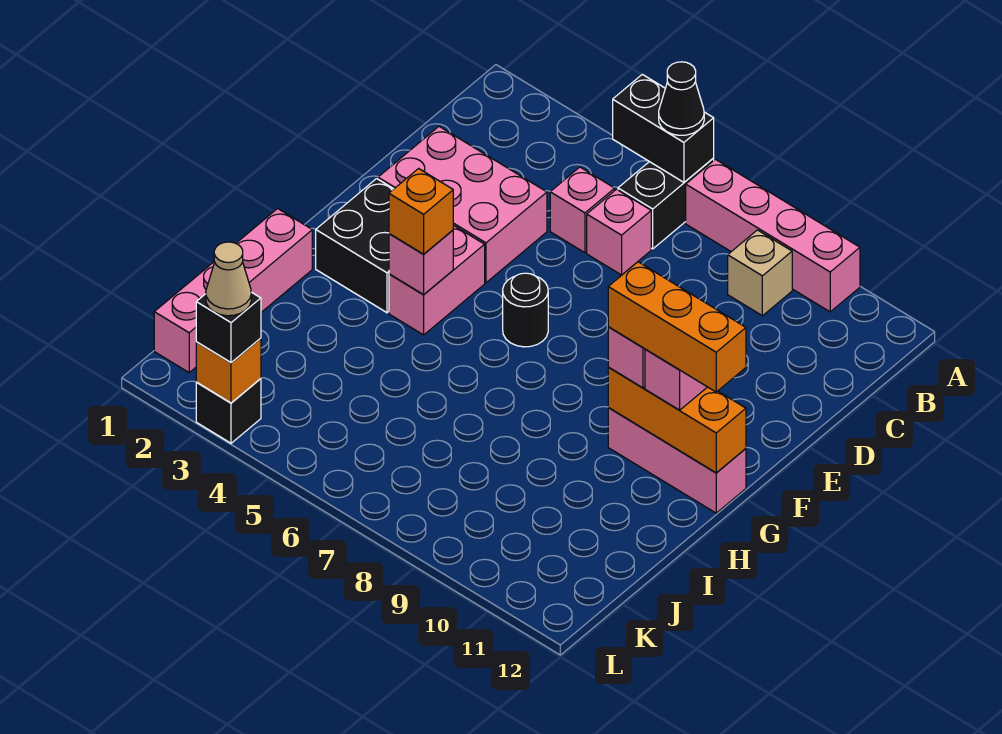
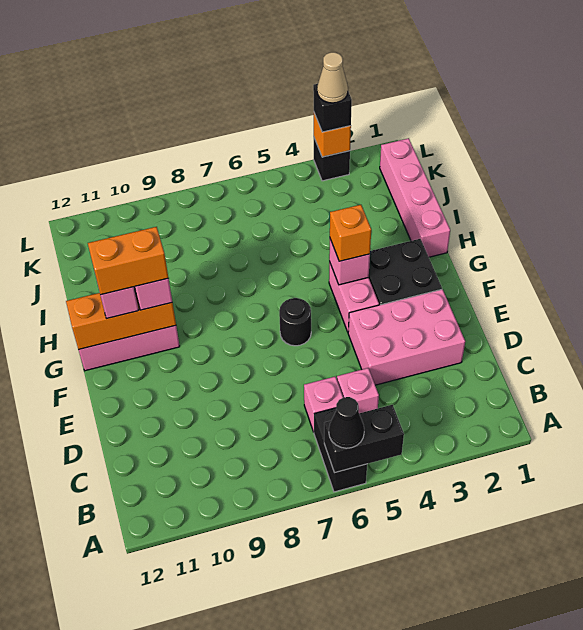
pink 1x4 brick [686,159,860,312] -> none
tan 1x1 brick [728,230,792,316] -> none
orange 1x3 brick [608,262,746,392] -> orange 1x2 brick [88,227,168,295]

